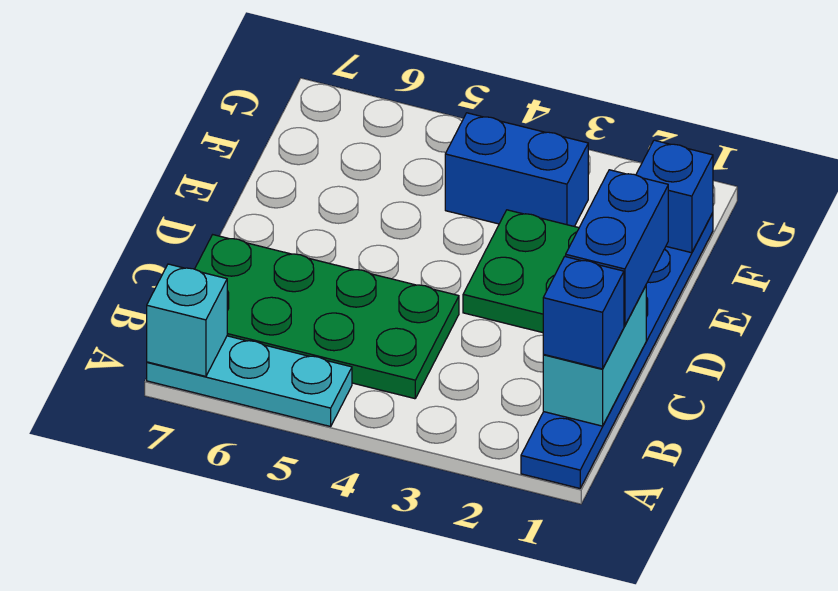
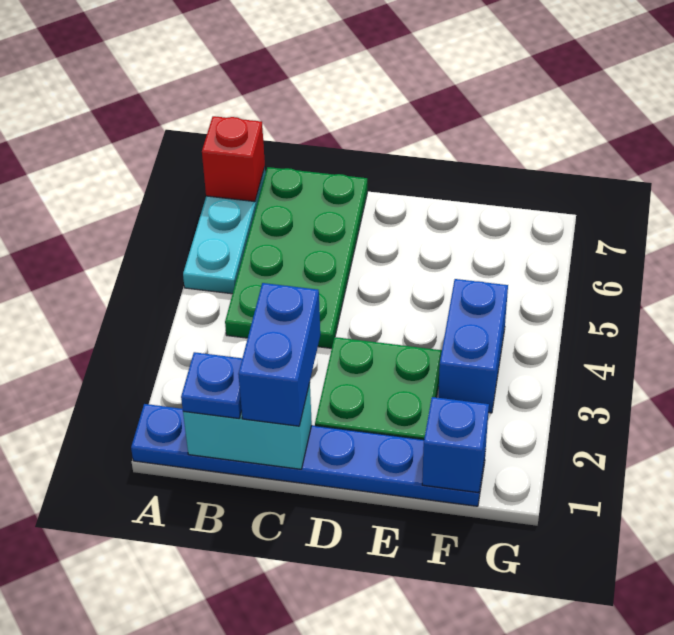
cyan 1x1 brick [147,264,227,376] -> red 1x1 brick [202,116,265,202]
blue 1x1 brick [543,257,624,369] -> blue 1x1 plate [181,352,242,418]
blue 1x2 brick [566,170,668,326] -> blue 1x2 brick turned to [238,283,320,426]

